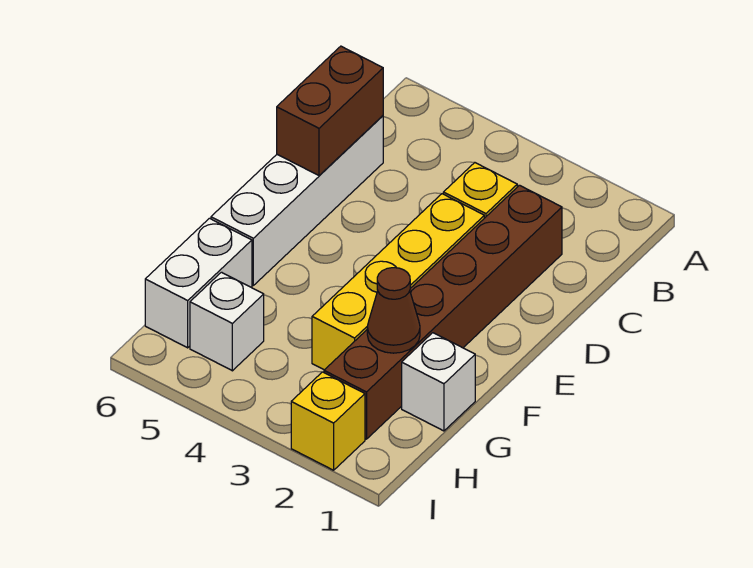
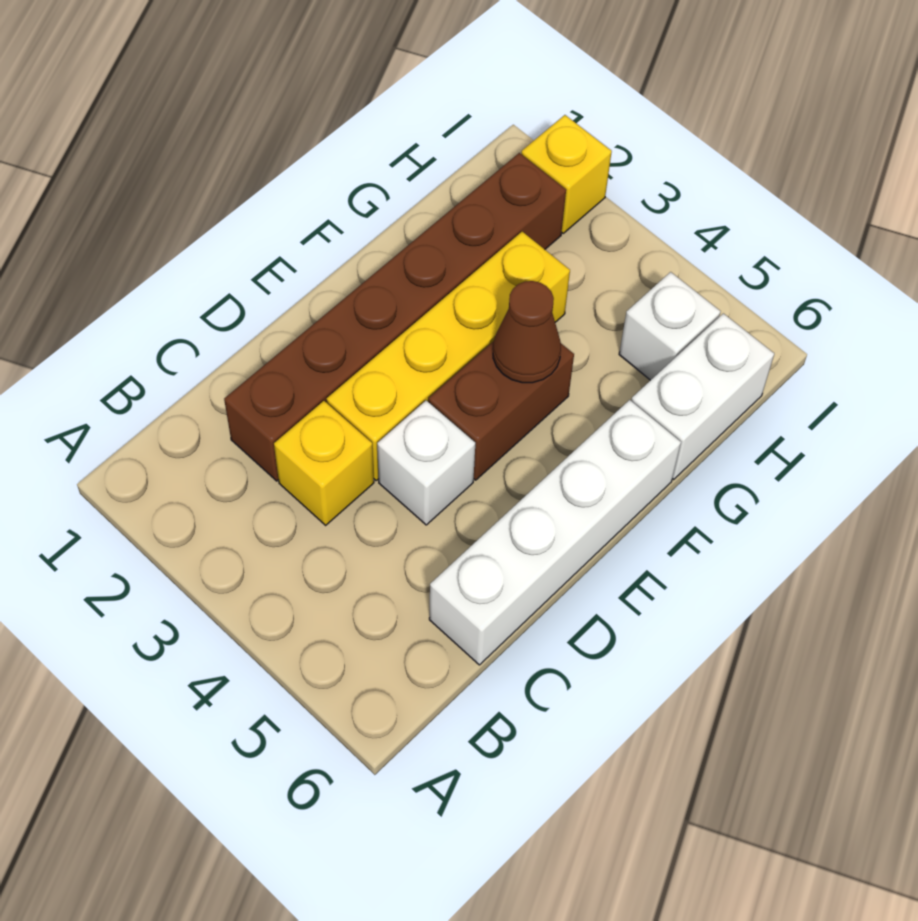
brown 1x2 brick [277,46,383,175] -> brown 1x2 brick moved to [428,342,574,480]
white 1x1 brick [402,333,475,431] -> white 1x1 brick moved to [377,401,475,525]
brown 1x1 cone [367,268,420,353] -> brown 1x1 cone moved to [493,281,561,383]

